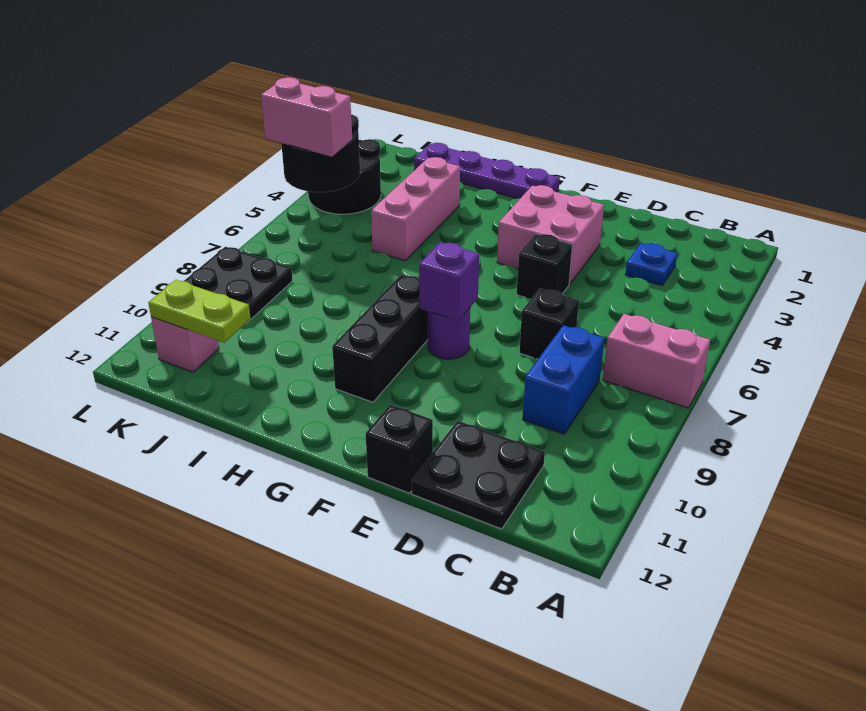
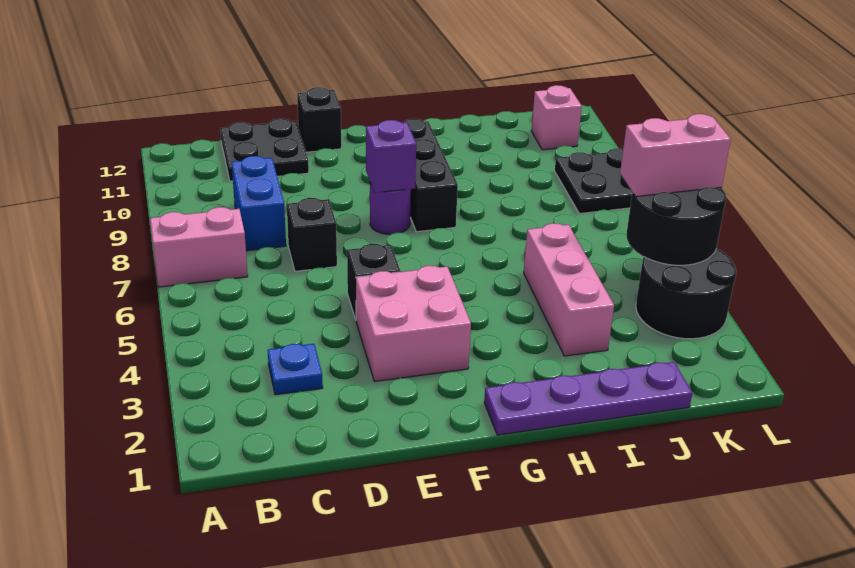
lime 1x2 plate [148,280,250,343] -> none

